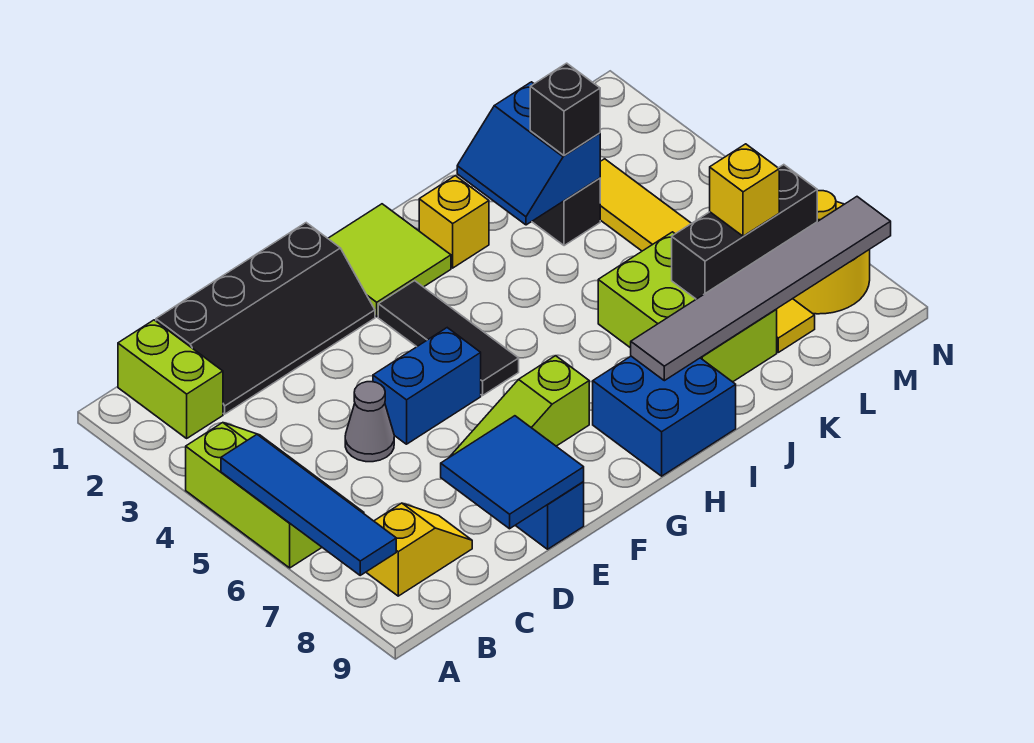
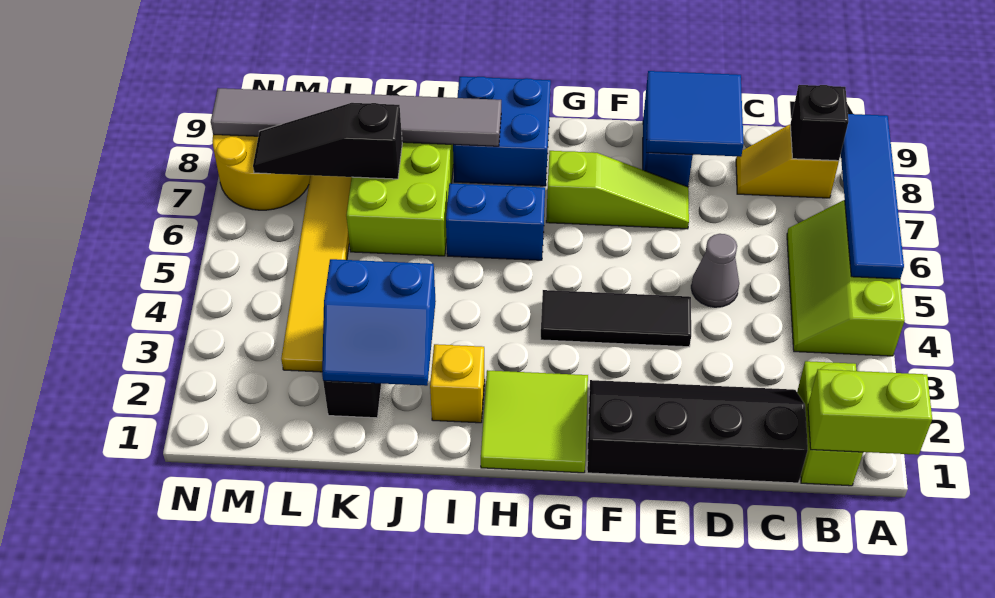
none -> lime 1x2 brick [808,369,932,455]
blue 1x2 brick [373,328,481,444] -> blue 1x2 brick moved to [446,183,545,260]
black 1x3 tile [378,281,519,396] -> black 1x3 tile turned to [540,290,691,347]
blue 2x2 slope [457,82,600,225] -> blue 2x2 slope turned to [322,259,436,386]
black 1x1 brick [530,63,600,156] -> black 1x1 brick moved to [790,85,848,161]
black 1x3 brick [672,165,817,299] -> black 1x3 slope [253,103,402,179]
yellow 1x1 brick [710,144,779,236] -> none

